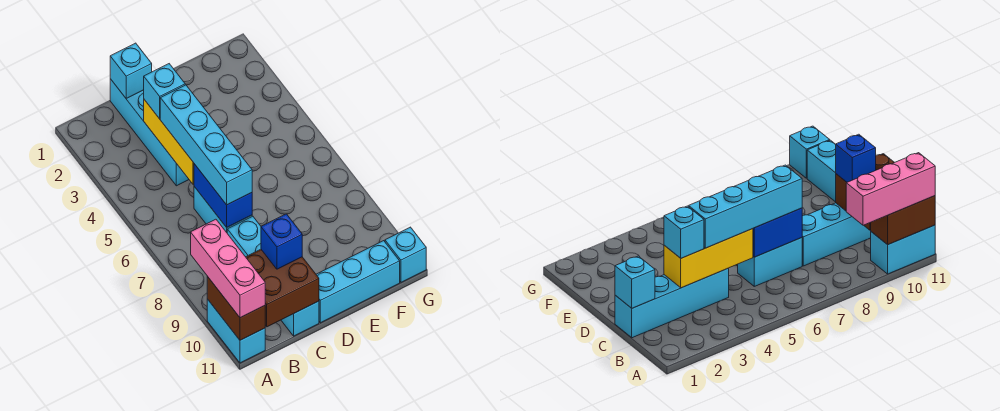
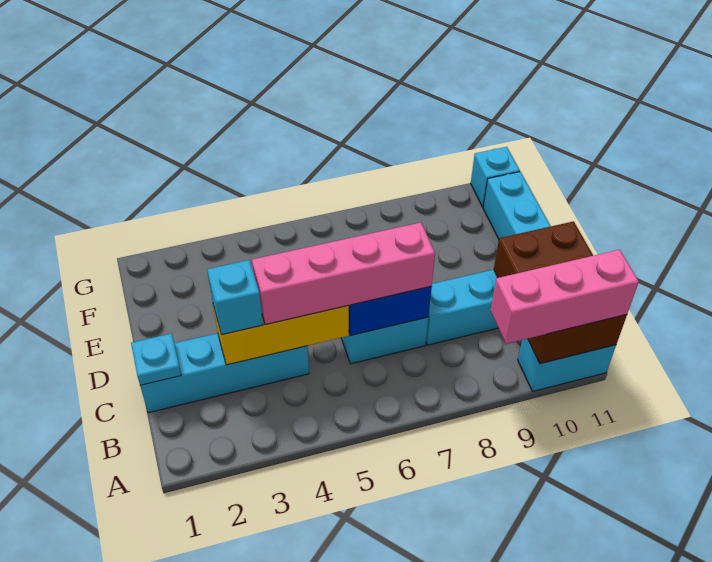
cyan 1x1 brick [110,43,152,98] -> cyan 1x1 plate [131,333,181,385]
cyan 1x4 brick [160,85,252,205] -> pink 1x4 brick [252,223,435,325]
blue 1x1 brick [261,214,302,269] -> none

